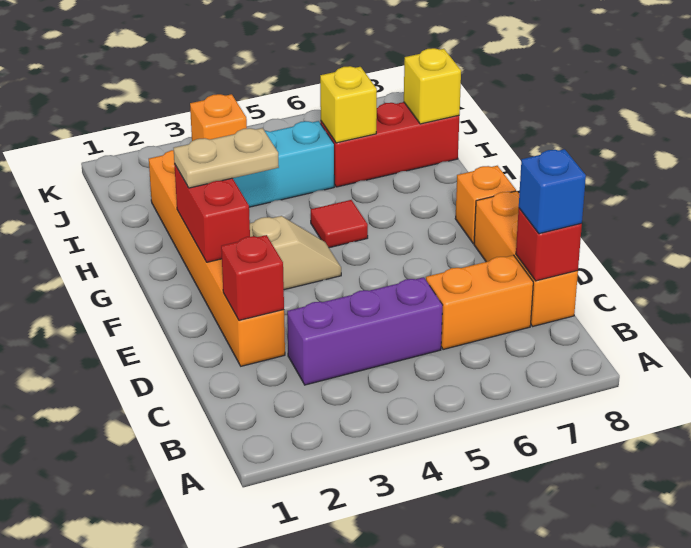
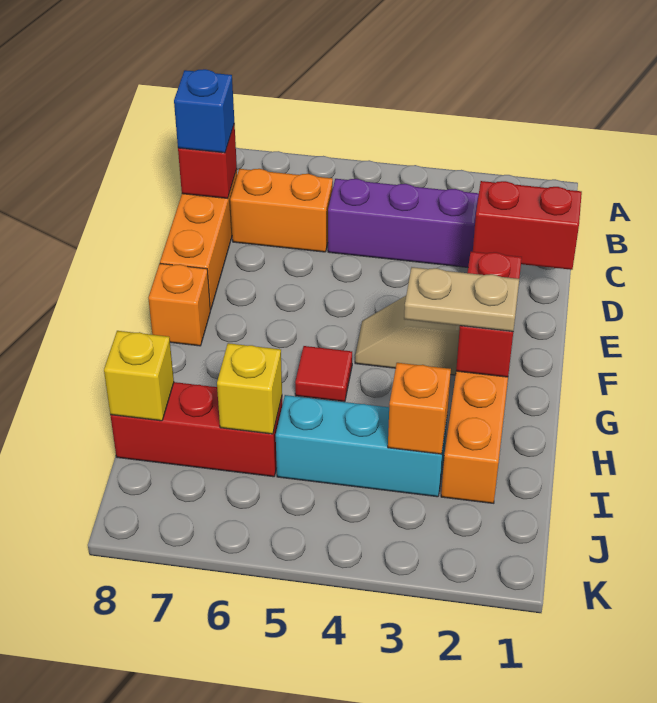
red 1x1 brick [221,235,284,320] -> red 1x2 brick [473,181,582,270]

